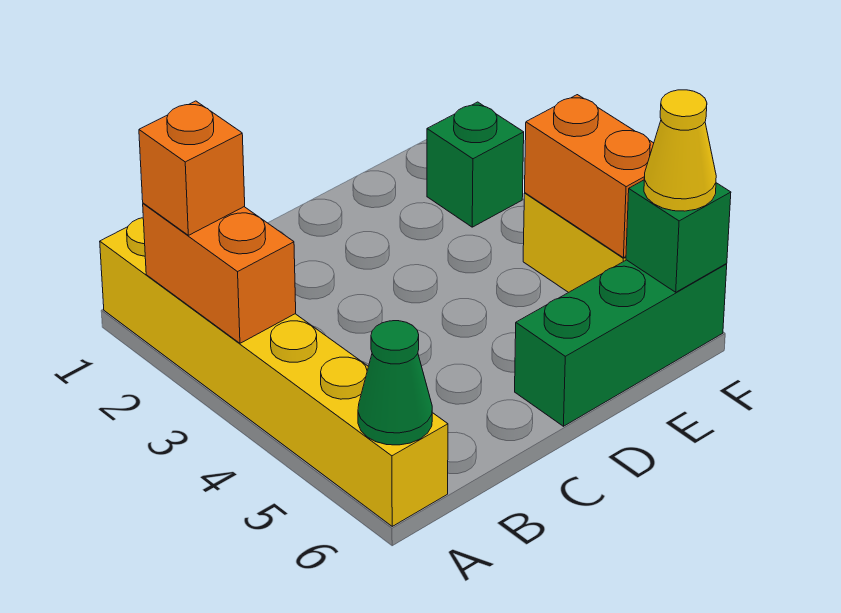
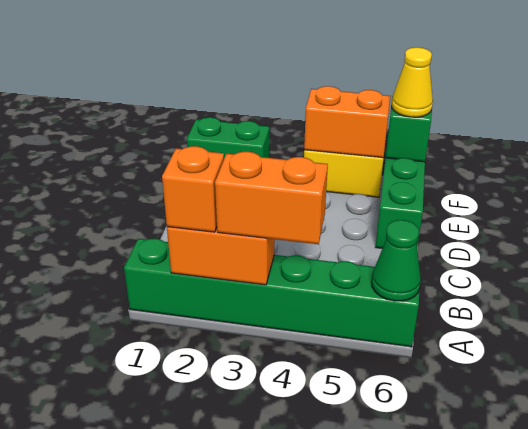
yellow 1x6 brick [100,218,448,526] -> green 1x6 brick [124,239,420,347]
none -> orange 1x2 brick [215,152,328,244]
green 1x1 brick [427,102,524,227] -> green 1x2 brick [187,117,269,158]

